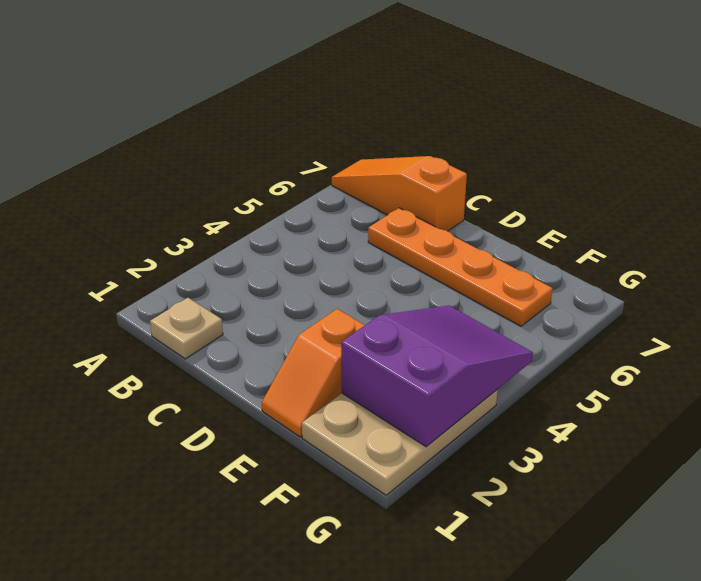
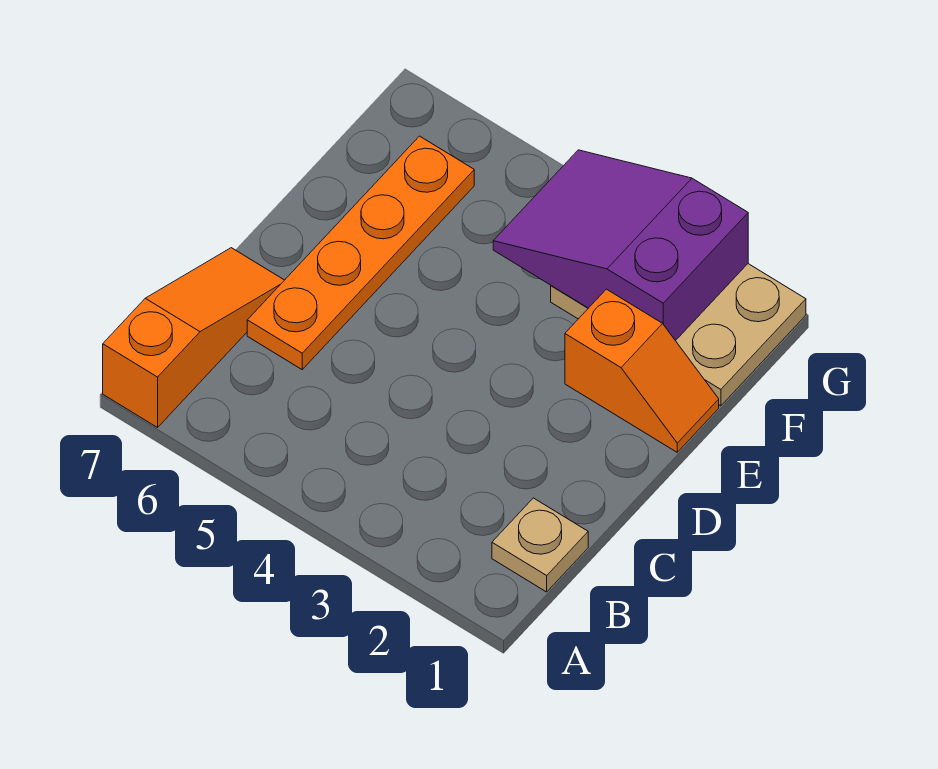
orange 1x3 slope [332,156,467,231] -> orange 1x3 slope turned to [103,248,284,428]

